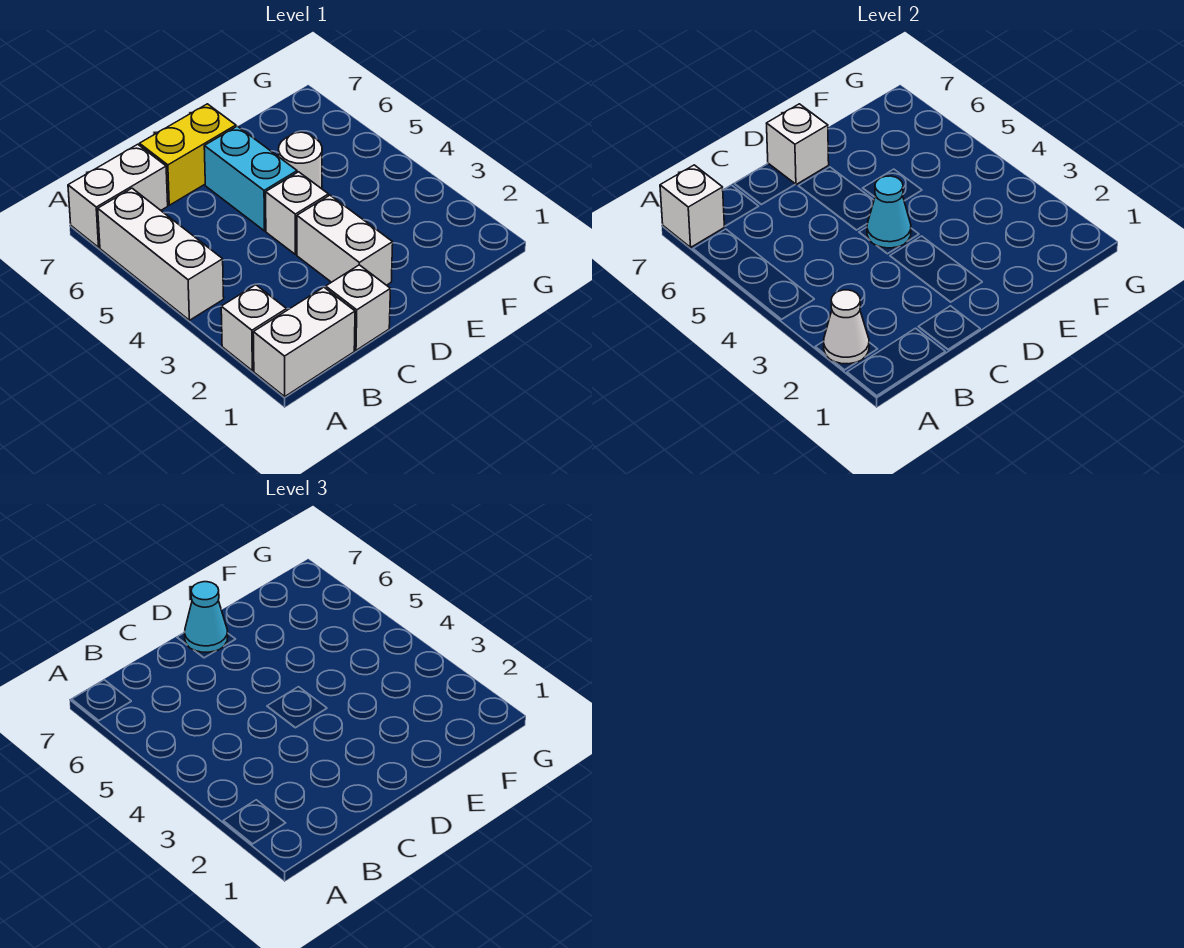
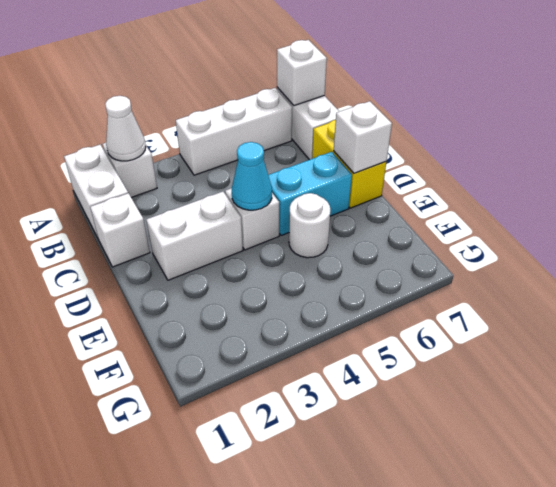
cyan 1x1 cone [185,582,228,652] -> none

